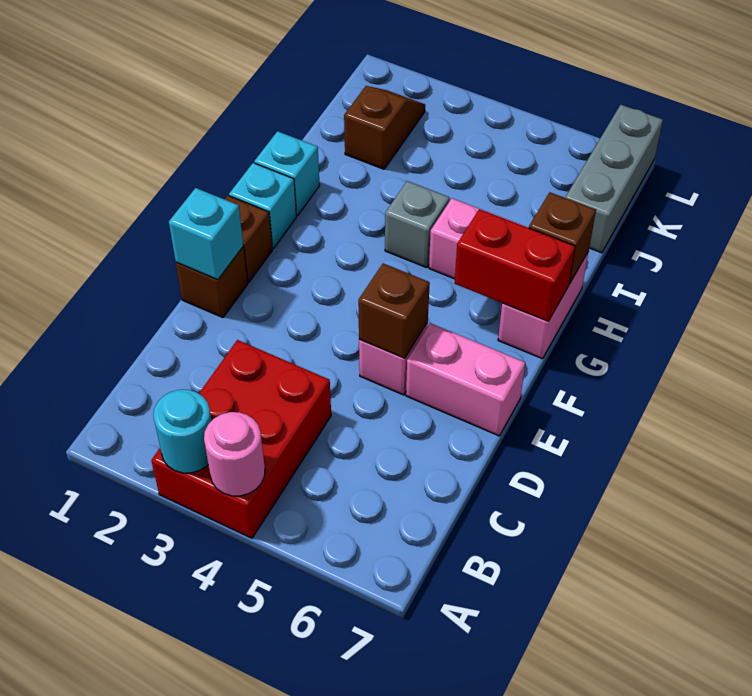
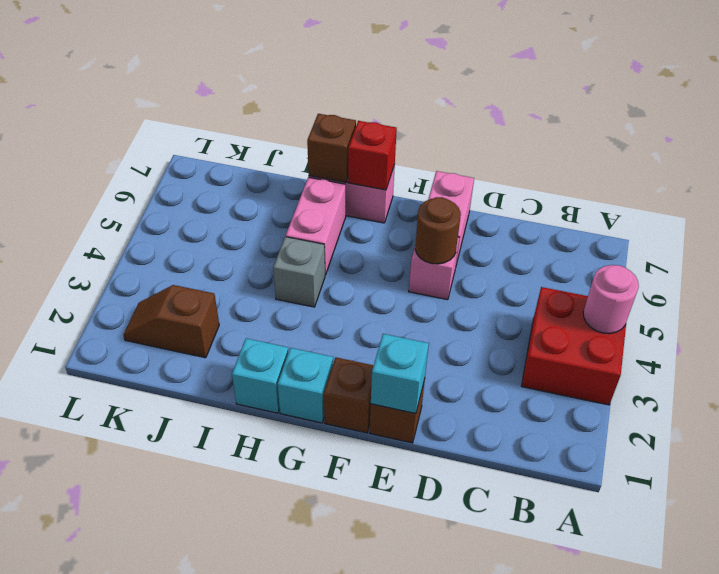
red 2x3 brick [151,340,331,538] -> red 2x2 brick [522,287,626,405]
cyan 1x1 round brick [153,390,211,473] -> none
brown 1x1 brick [358,263,430,358] -> brown 1x1 round brick [415,197,461,264]
red 1x2 brick [454,209,575,321] -> red 1x1 brick [348,121,397,190]
grey 1x3 brick [565,105,663,253] -> none

